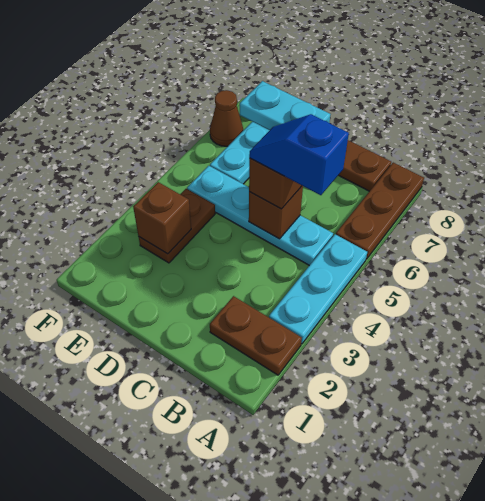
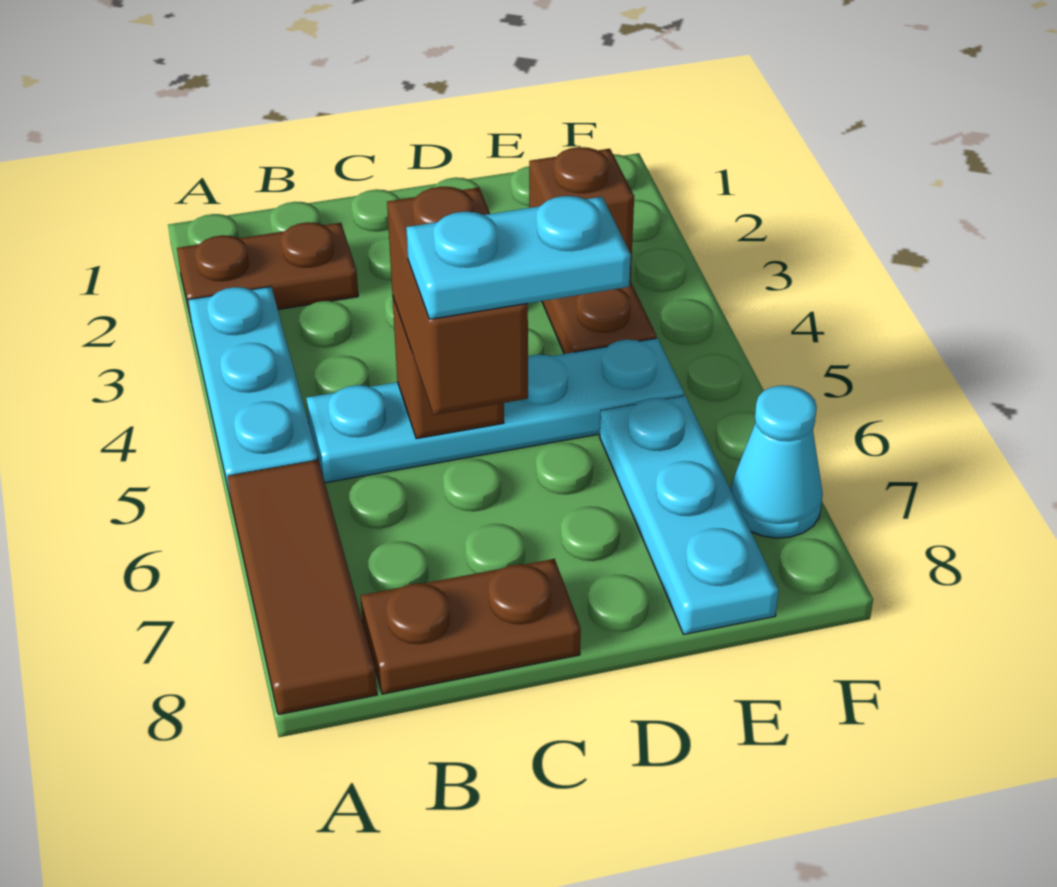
brown 1x3 plate [336,163,424,259] -> brown 1x3 tile [227,460,377,715]
blue 1x2 slope [249,114,349,195] -> none
brown 1x1 cone [210,90,243,146] -> cyan 1x1 cone [731,385,823,538]

